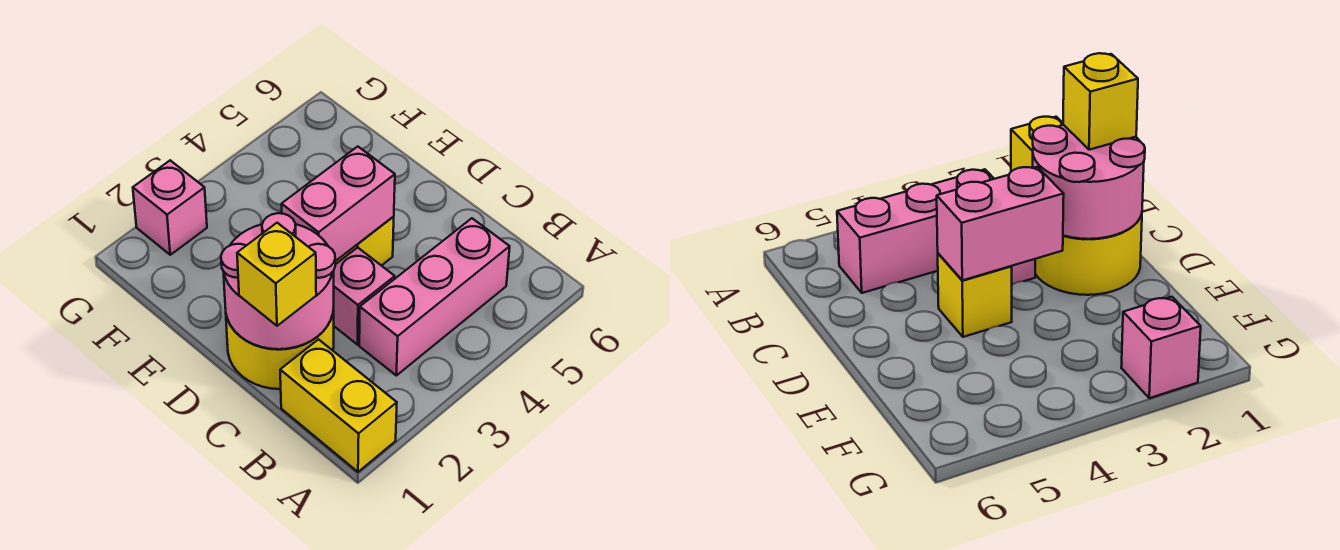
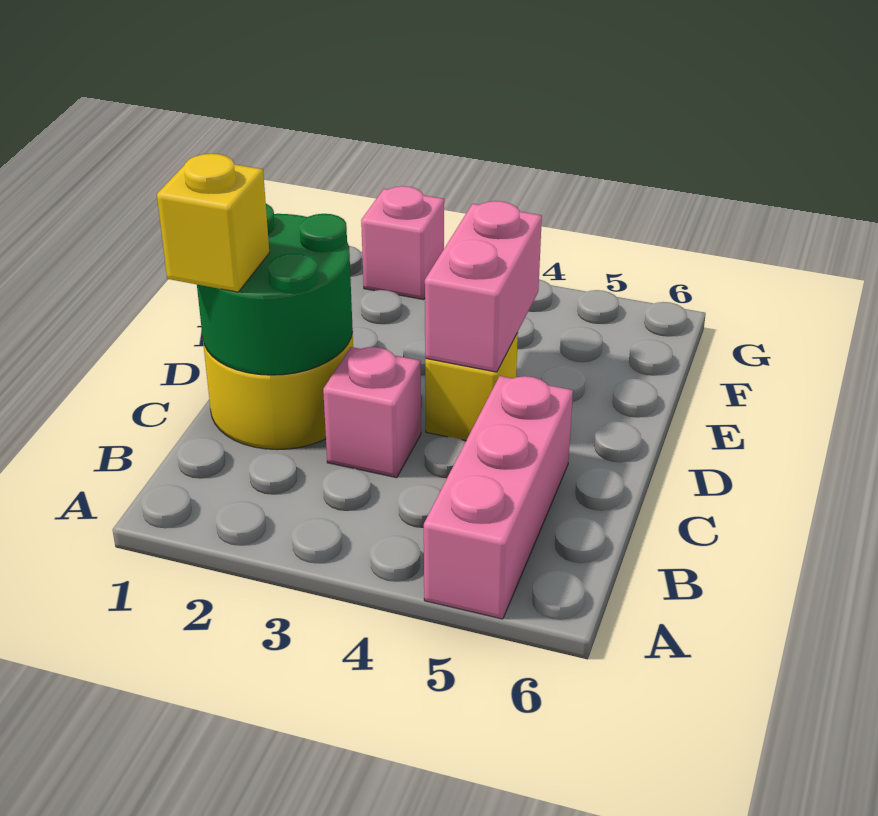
yellow 1x2 brick [280,339,397,472] -> none
pink 1x3 brick [359,218,510,376] -> pink 1x3 brick turned to [424,376,573,619]
pink 2x2 round brick [221,213,335,349] -> green 2x2 round brick [197,204,353,375]
pink 1x2 brick [282,147,395,261] -> pink 1x2 brick turned to [425,201,542,372]

